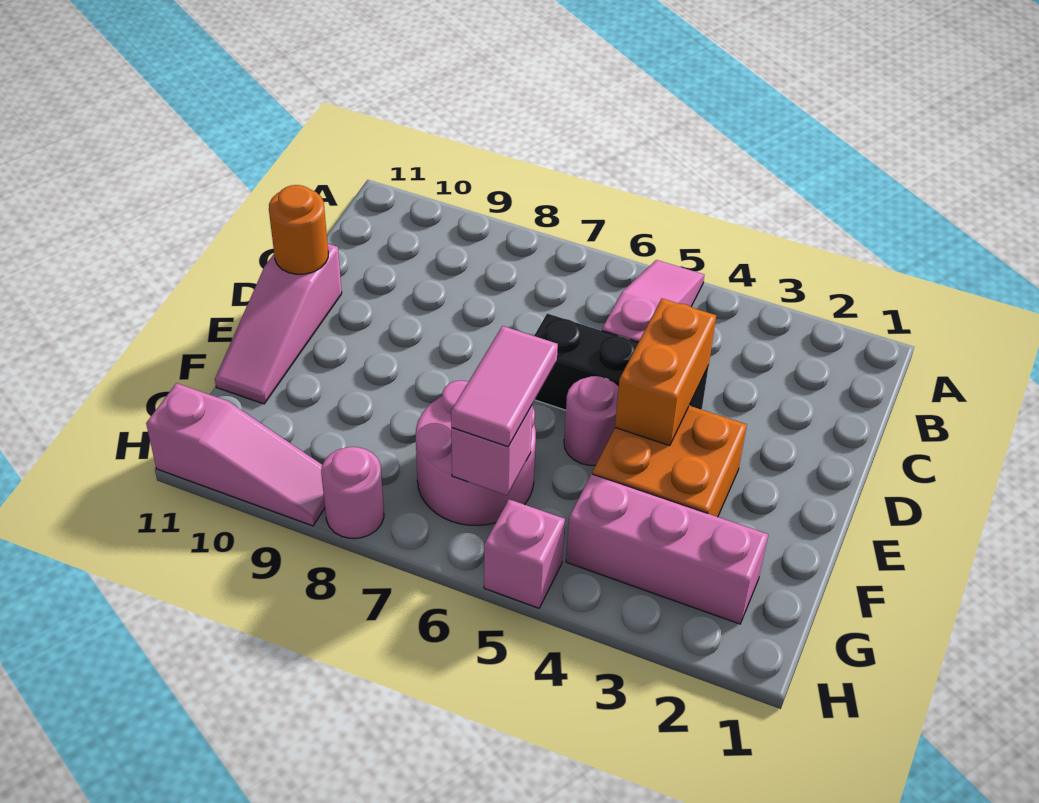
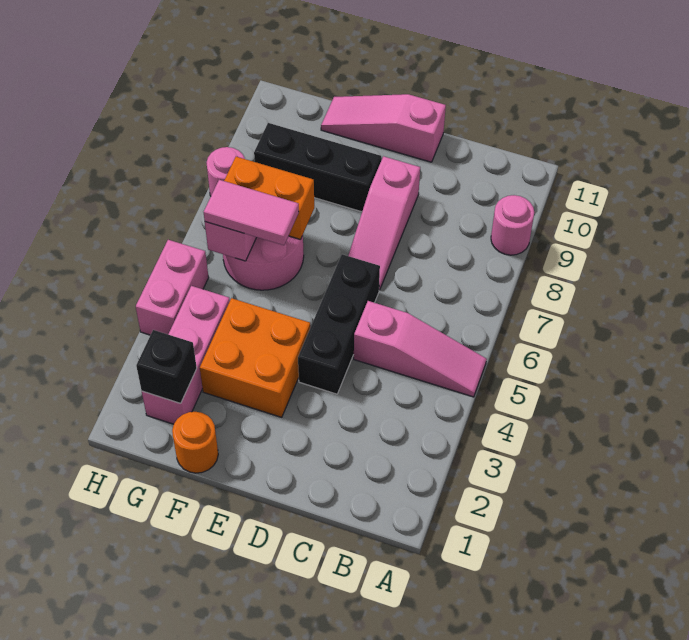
orange 1x2 brick [615,299,716,446] -> orange 1x2 brick moved to [224,157,314,239]
orange 1x1 round brick [269,185,328,274] -> orange 1x1 round brick moved to [172,412,218,473]
pink 1x1 round brick [564,376,619,465] -> pink 1x1 round brick moved to [491,195,534,255]
none -> black 1x3 brick [254,123,381,212]
none -> black 1x1 brick [136,330,197,403]
pink 1x1 brick [484,499,565,608] -> pink 1x2 brick [136,240,209,335]
pink 1x3 slope [146,383,325,526] -> pink 1x3 slope moved to [348,156,420,290]

